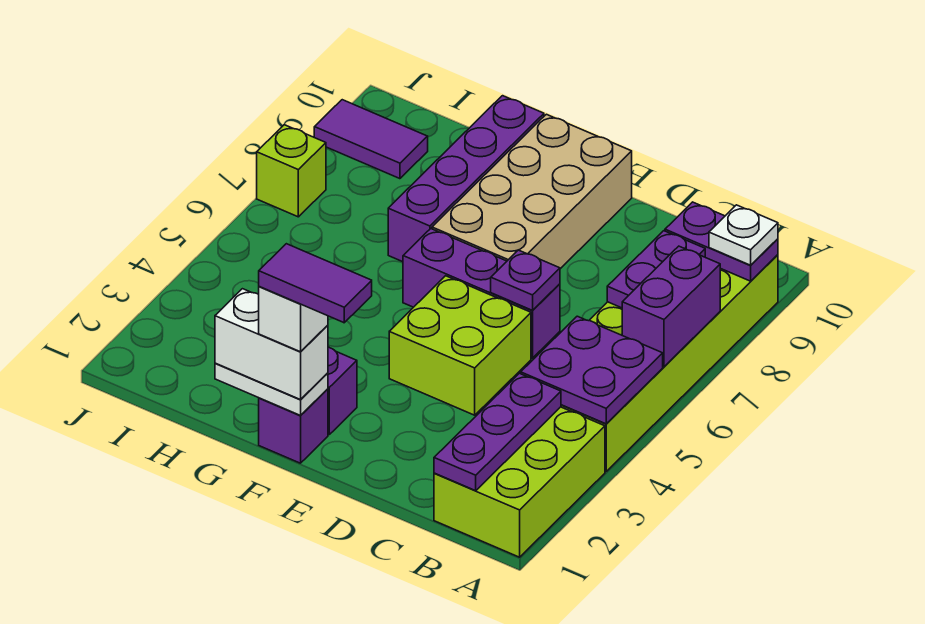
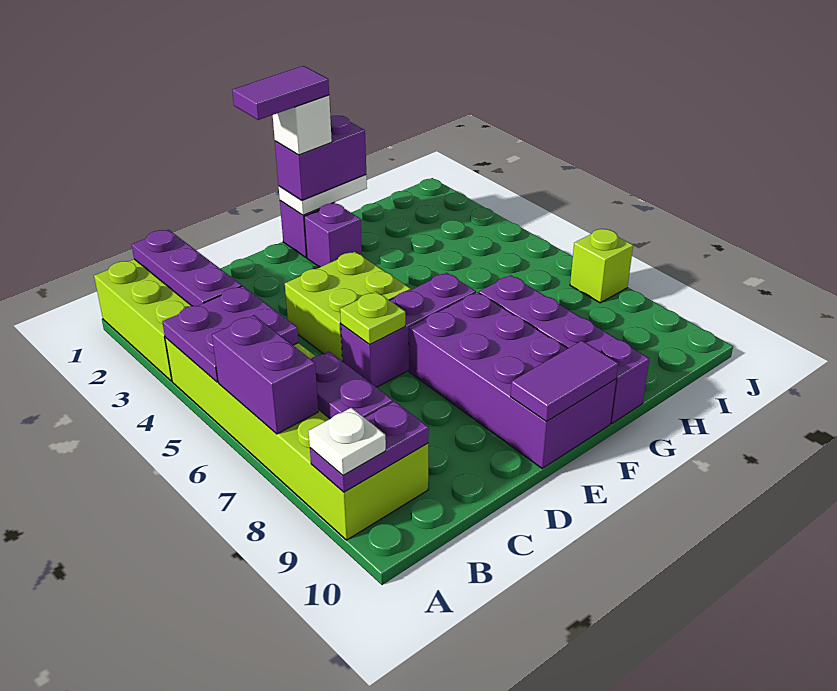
purple 1x1 plate [491,250,560,310] -> lime 1x1 plate [340,292,405,345]
tan 2x4 brick [432,114,632,269] -> purple 2x4 brick [409,292,616,468]
white 1x2 brick [215,289,328,400] -> purple 1x2 brick [275,116,366,200]
purple 1x2 tile [314,100,428,179] -> purple 1x2 tile moved to [511,341,618,421]

